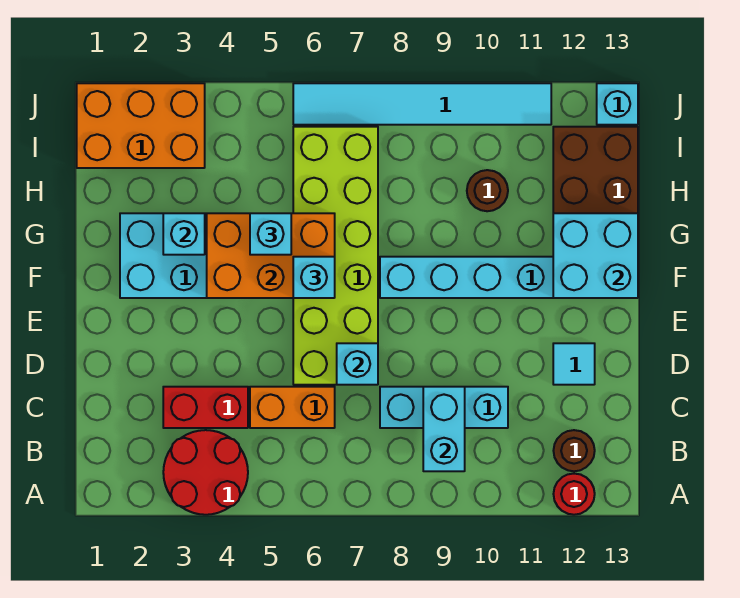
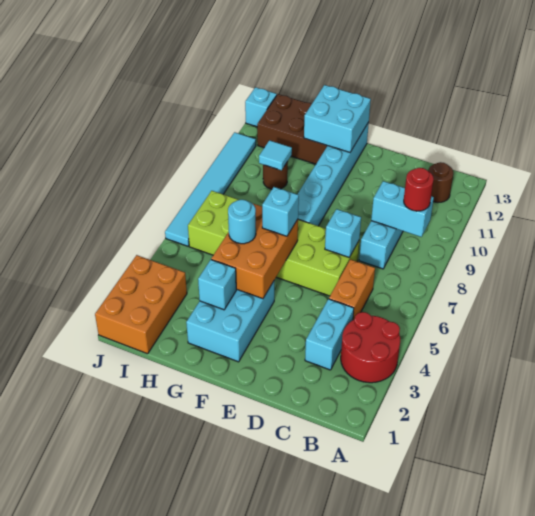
red 1x1 round brick [554,474,595,515] -> red 1x1 round brick moved to [404,168,434,211]
red 1x2 brick [163,387,248,428] -> cyan 1x2 brick [305,299,354,370]
cyan 1x1 tile [553,343,595,385] -> cyan 1x1 tile moved to [259,140,292,170]
cyan 1x1 brick [250,213,291,255] -> cyan 1x1 round brick [228,200,256,244]

